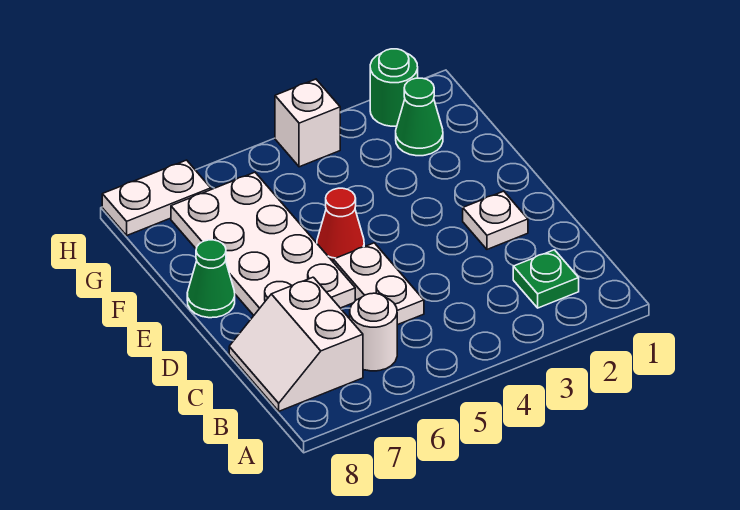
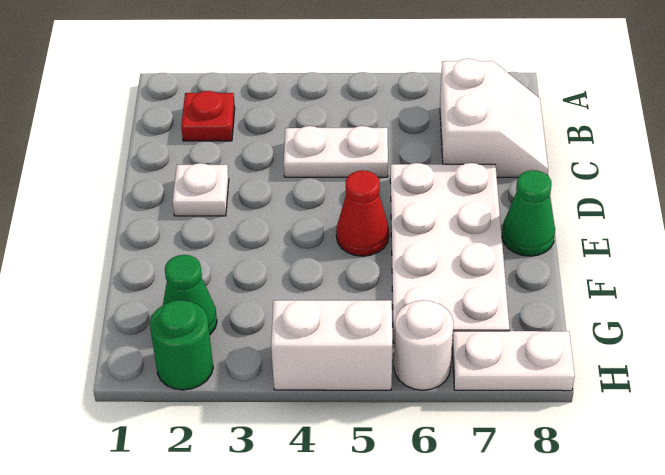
green 1x1 plate [513,250,579,308] -> red 1x1 plate [181,91,235,141]
white 1x1 round brick [350,293,397,371] -> white 1x1 round brick moved to [394,300,454,390]
white 1x2 plate [333,243,424,325] -> white 1x2 plate turned to [284,126,388,177]
white 1x1 brick [275,79,340,167] -> white 1x2 brick [271,300,392,390]

